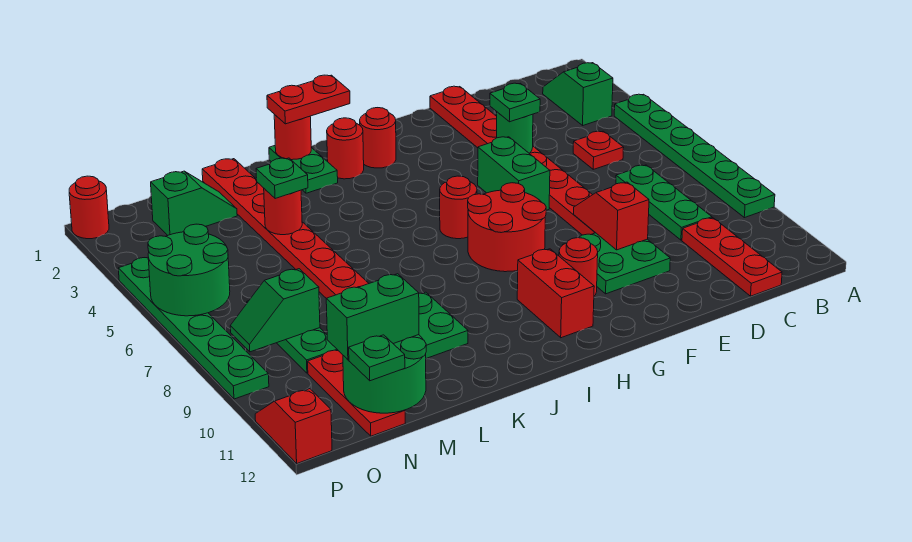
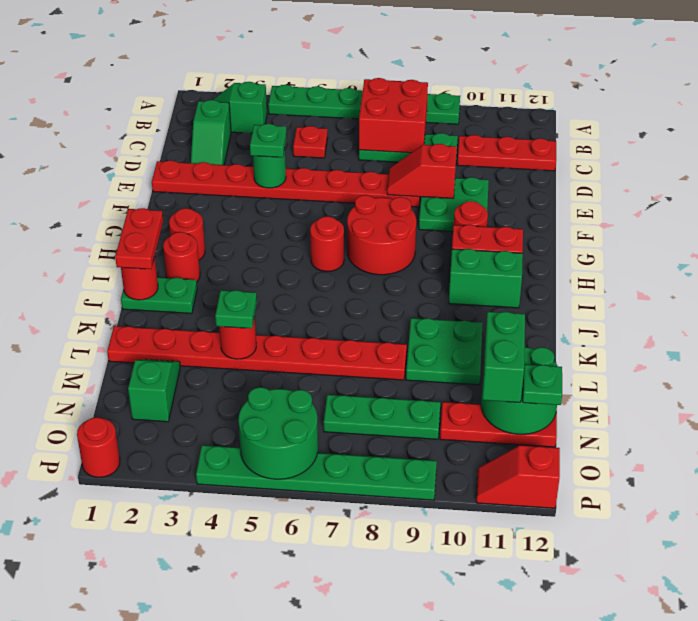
none -> red 2x2 brick [359,78,428,153]
green 1x2 brick [478,137,550,210] -> green 1x2 brick moved to [449,249,523,308]
green 1x2 slope [230,269,320,352] -> green 1x2 slope moved to [191,100,231,165]

